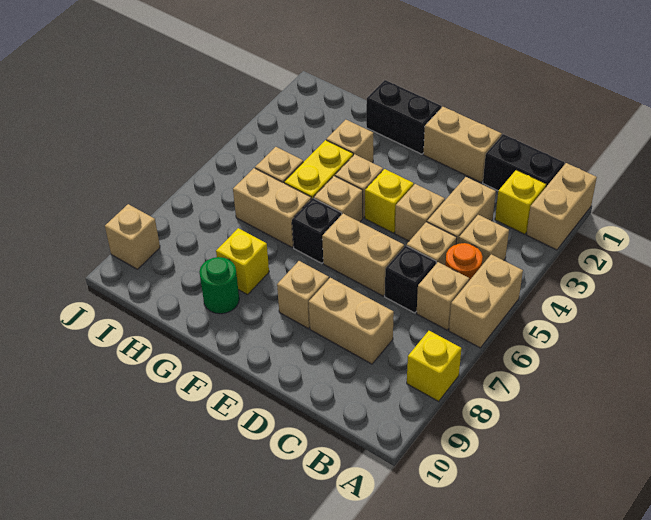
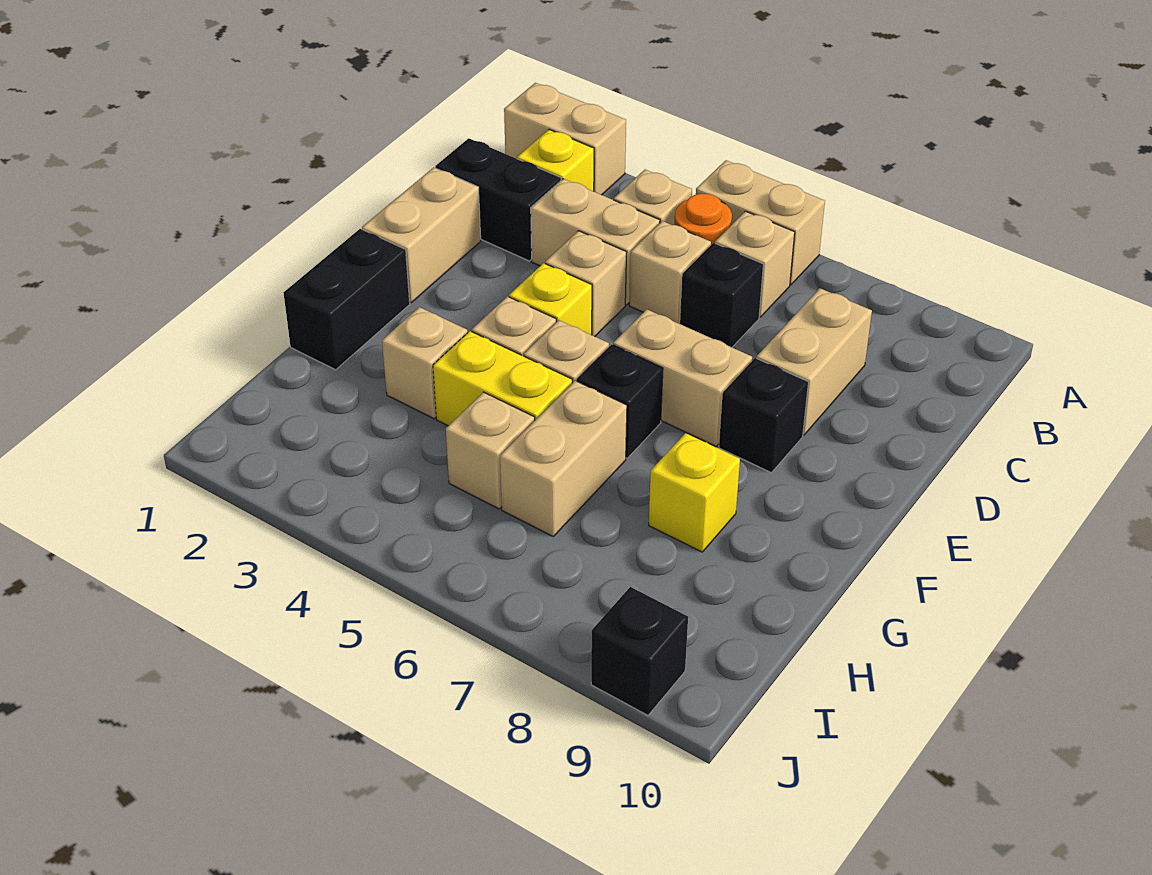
yellow 1x1 brick [407,331,461,401] -> none
black 1x2 brick [483,134,564,191] -> black 1x2 brick turned to [435,138,561,261]
tan 1x2 brick [322,214,404,296] -> tan 1x2 brick turned to [613,309,752,446]
tan 1x1 brick [277,261,329,329] -> black 1x1 brick [719,358,808,472]
green 1x1 round brick [199,257,239,314] -> none
tan 1x1 brick [105,204,160,269] -> black 1x1 brick [591,587,688,715]

